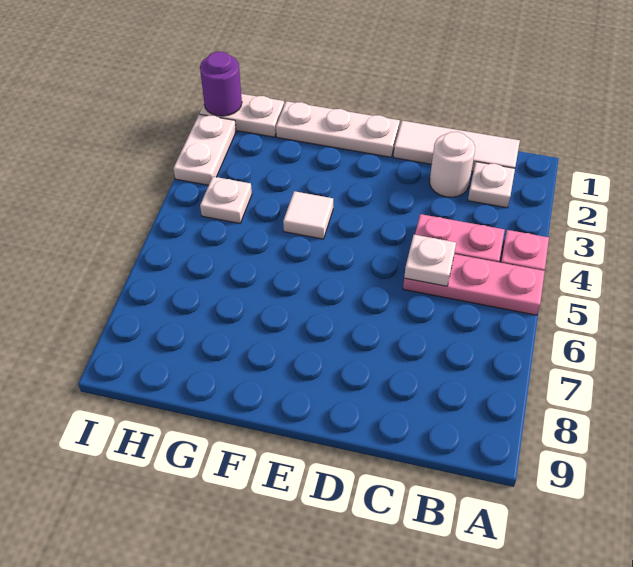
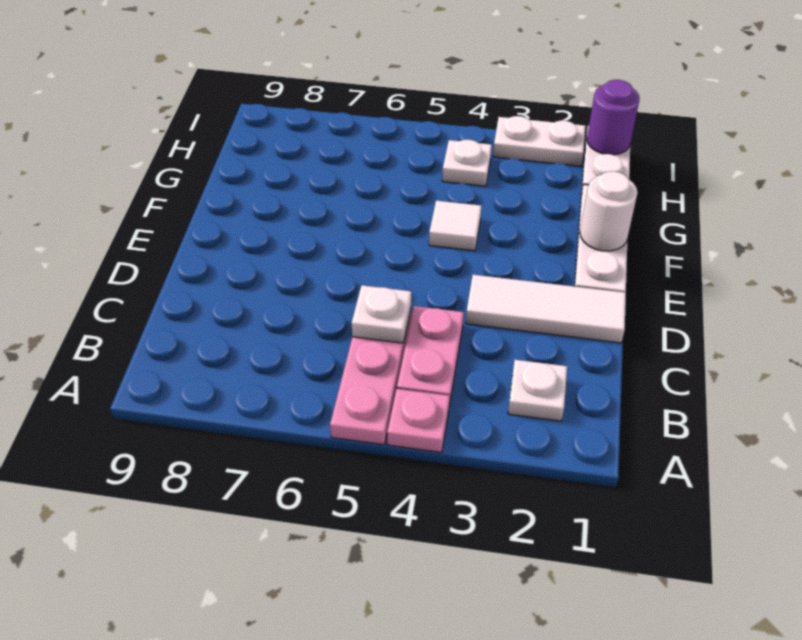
white 1x3 tile [393,121,520,172] -> white 1x3 tile turned to [466,275,626,343]
white 1x1 round brick [430,132,475,197] -> white 1x1 round brick moved to [580,171,638,251]

